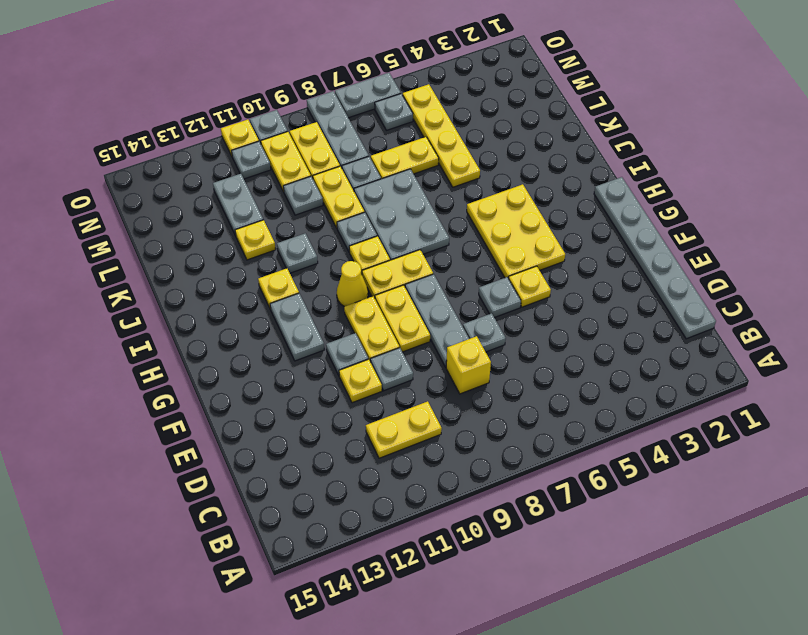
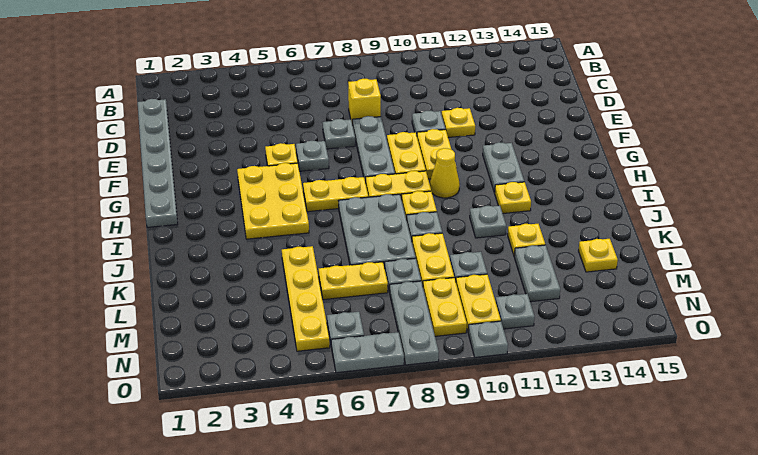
yellow 1x2 plate [366,401,442,458] -> yellow 1x2 plate moved to [303,177,368,212]
grey 1x1 plate [326,333,368,375] -> none
yellow 1x1 plate [221,120,259,156] -> yellow 1x1 plate moved to [578,239,618,272]

